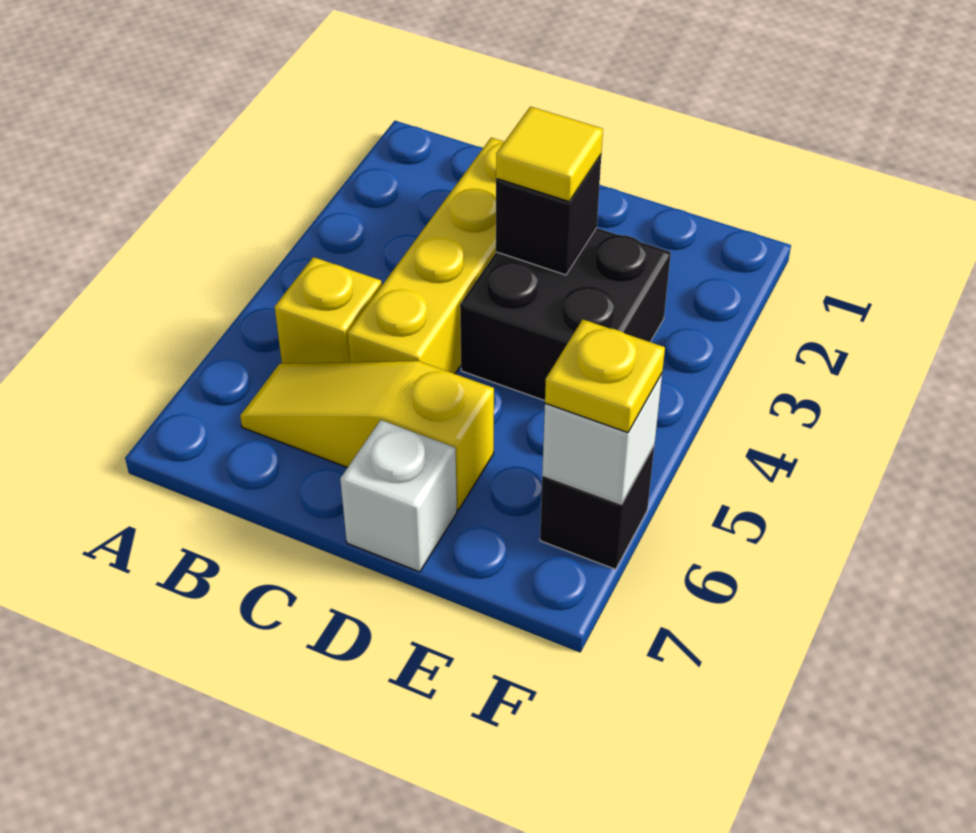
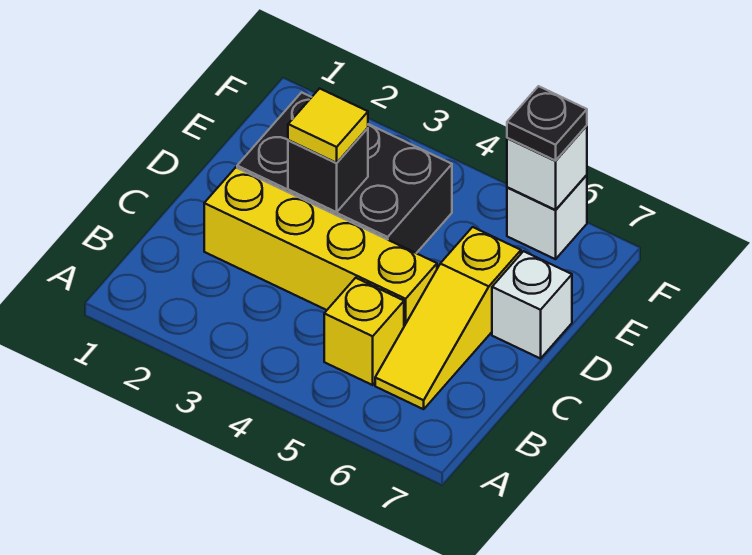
black 2x2 brick [460,228,671,401] -> black 2x3 brick [237,92,452,253]
black 1x1 brick [540,447,654,569] -> white 1x1 brick [507,175,587,259]
yellow 1x1 plate [545,320,665,433] -> black 1x1 plate [507,86,587,161]

